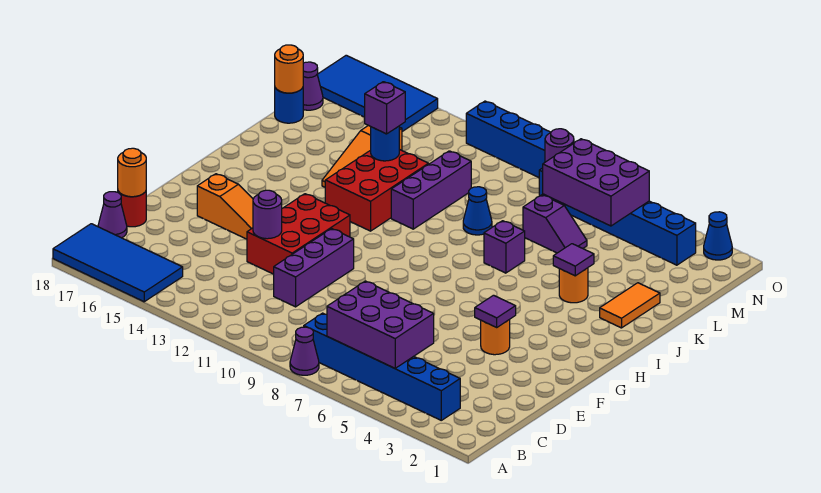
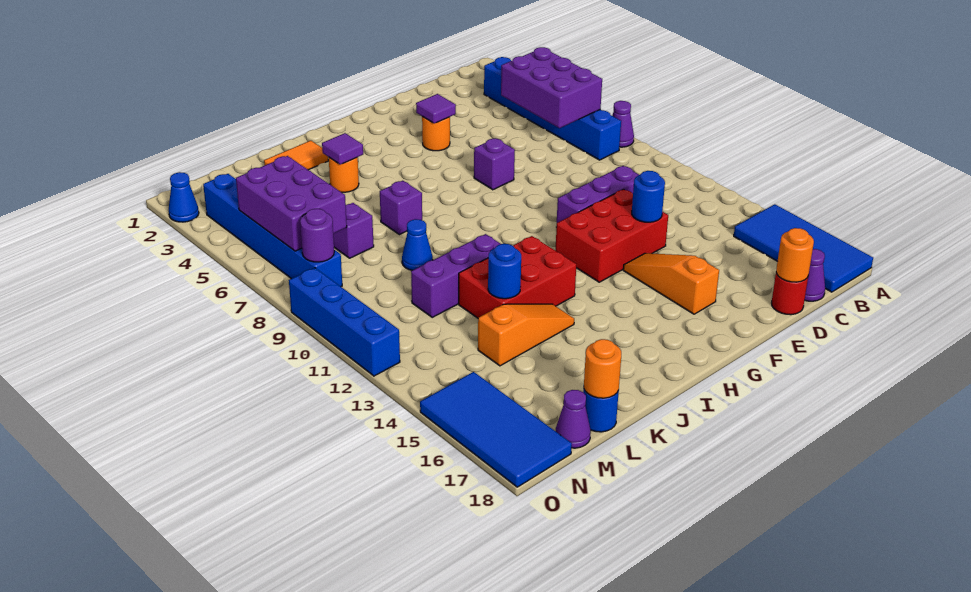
purple 1x1 round brick [253,190,282,239] -> blue 1x1 round brick [632,171,665,222]
purple 1x1 brick [365,82,405,134] -> purple 1x1 brick moved to [474,138,515,190]

